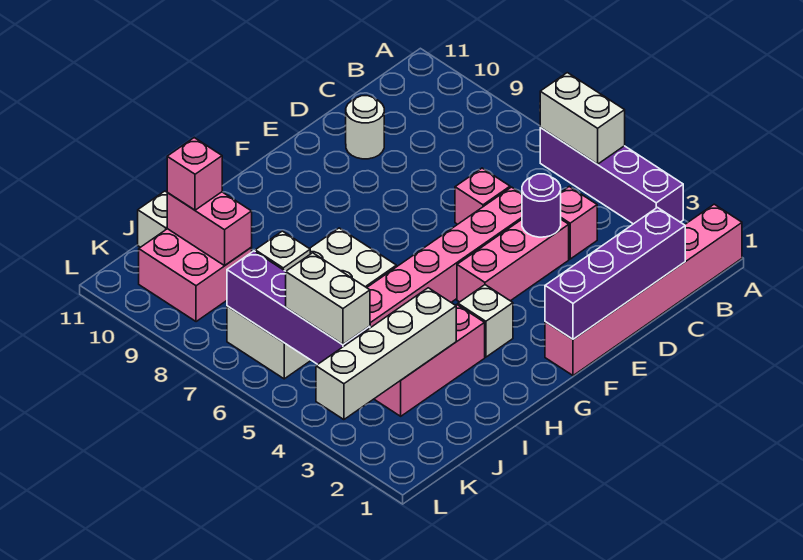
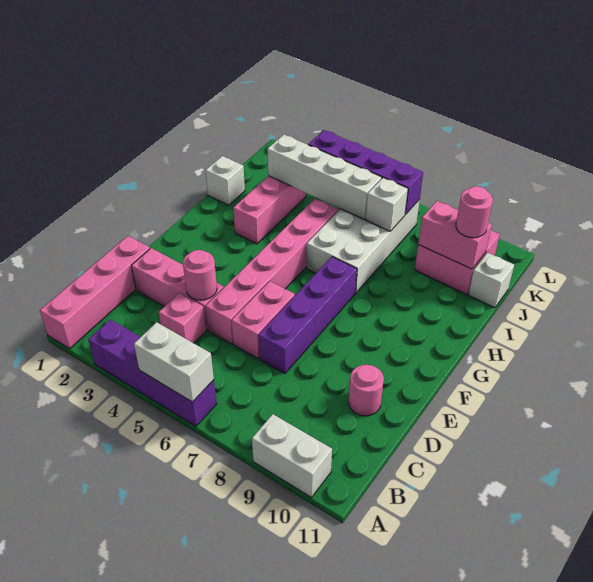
pink 1x6 brick [545,204,742,376] -> pink 1x4 brick [40,236,150,349]
purple 1x4 brick [545,208,685,339] -> purple 1x4 brick moved to [258,257,357,374]
pink 1x3 brick [457,220,569,302] -> pink 1x3 brick turned to [131,248,223,330]
purple 1x1 round brick [522,174,561,237] -> pink 1x1 round brick [183,250,217,300]
pink 1x1 brick [455,168,510,224] -> pink 1x2 brick [231,281,295,359]
white 1x1 round brick [346,96,384,159] -> pink 1x1 round brick [349,365,384,416]
white 1x1 brick [458,285,513,357] -> white 1x1 brick moved to [206,156,245,205]
white 1x4 brick [316,288,456,420] -> white 1x4 brick turned to [267,134,382,219]
pink 1x1 brick [167,138,222,210] -> pink 1x1 round brick [456,186,493,238]
white 1x2 brick [286,253,370,344] -> white 1x2 brick moved to [252,414,332,497]

